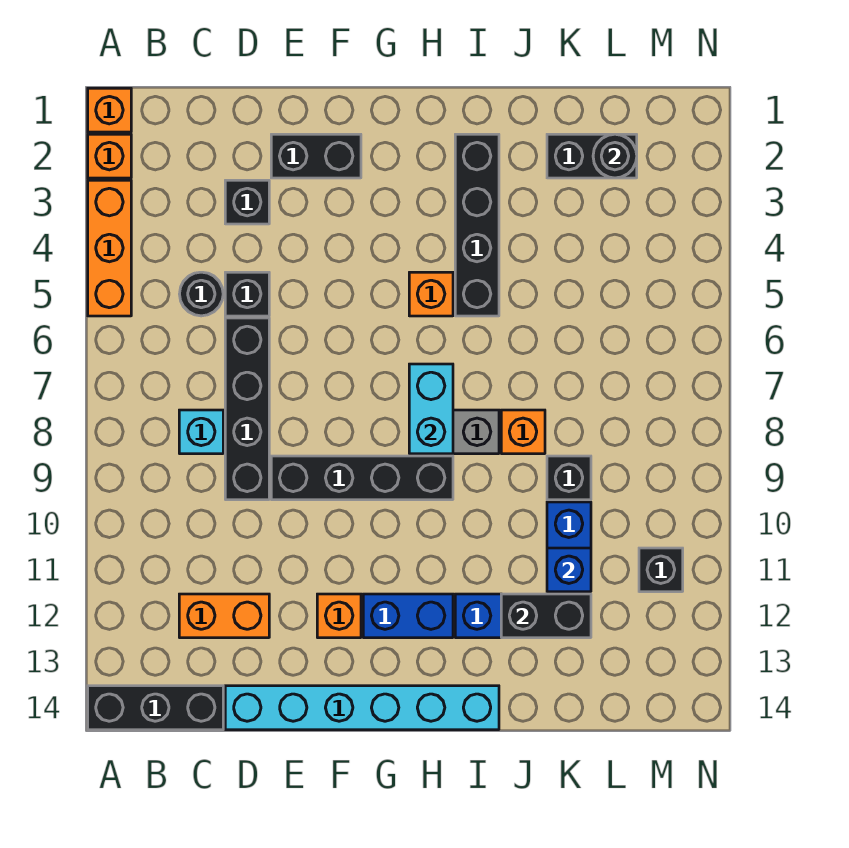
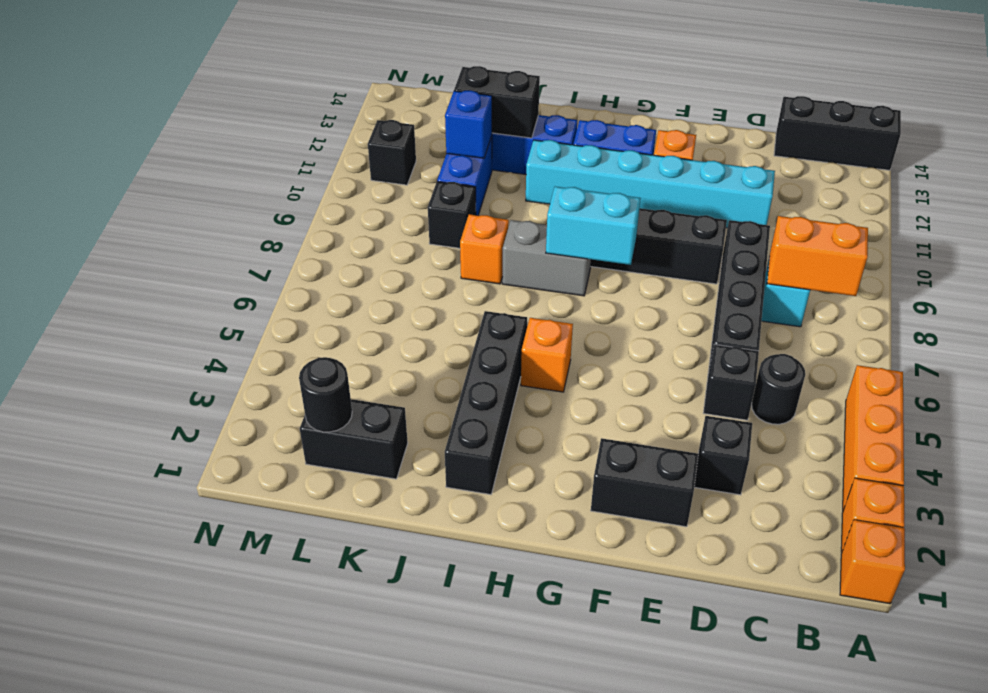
orange 1x2 brick [179,594,269,638] -> orange 1x2 brick moved to [767,216,868,296]
cyan 1x6 brick [225,686,499,730] -> cyan 1x6 brick moved to [526,140,775,228]
cyan 1x2 brick [409,364,453,454] -> cyan 1x2 brick turned to [546,187,640,265]

